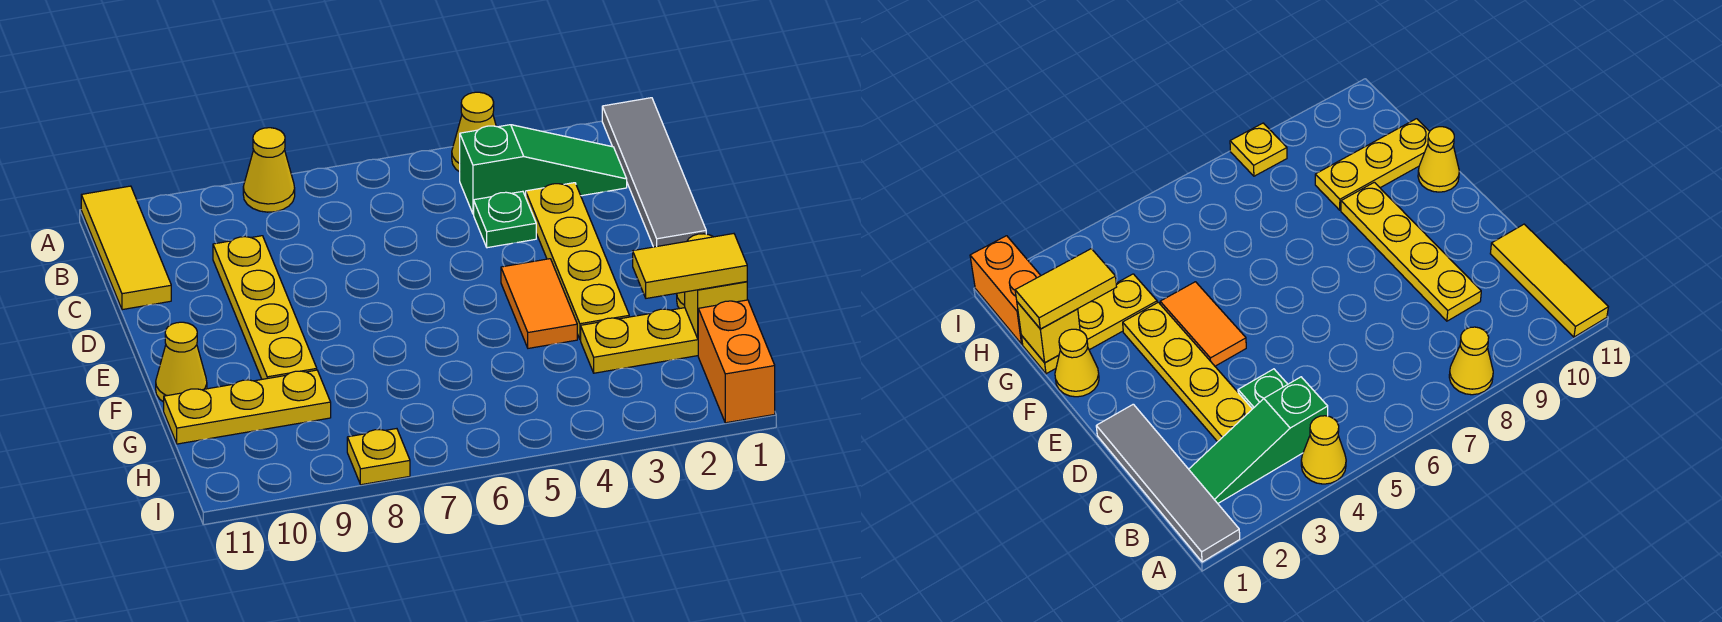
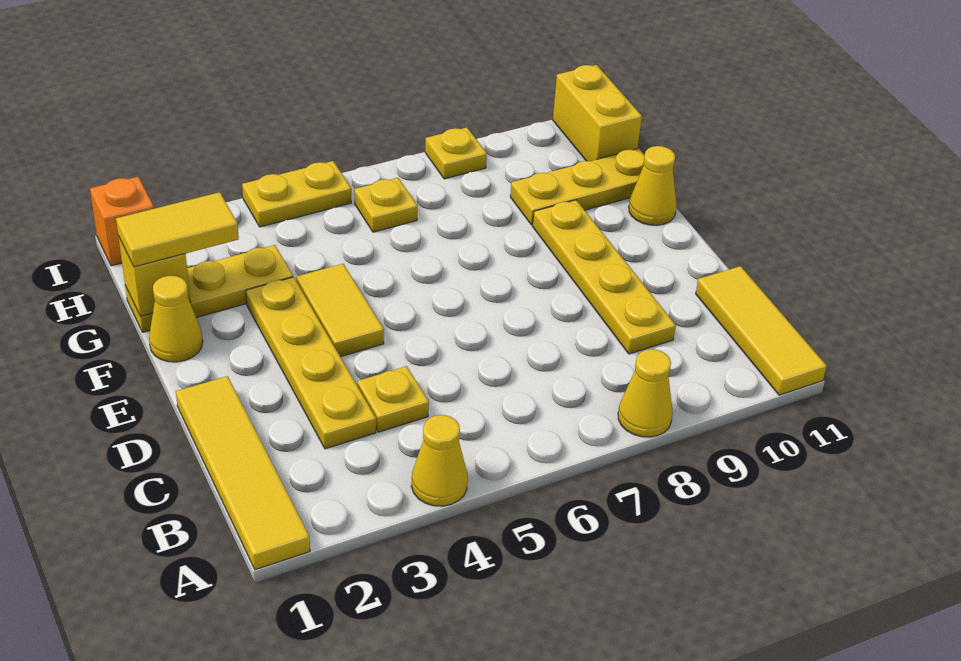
grey 1x4 tile [602,98,706,247] -> yellow 1x4 tile [176,376,310,570]
green 1x3 slope [460,125,627,214] -> none
green 1x1 plate [474,191,536,248] -> yellow 1x1 plate [357,366,429,432]
orange 1x2 tile [501,259,577,348] -> yellow 1x2 tile [296,264,384,357]
orange 1x2 brick [698,300,775,423] -> orange 1x1 brick [90,177,154,266]
none -> yellow 1x1 plate [354,178,417,232]
none -> yellow 1x2 brick [553,65,642,161]
none -> yellow 1x2 plate [242,161,351,227]

